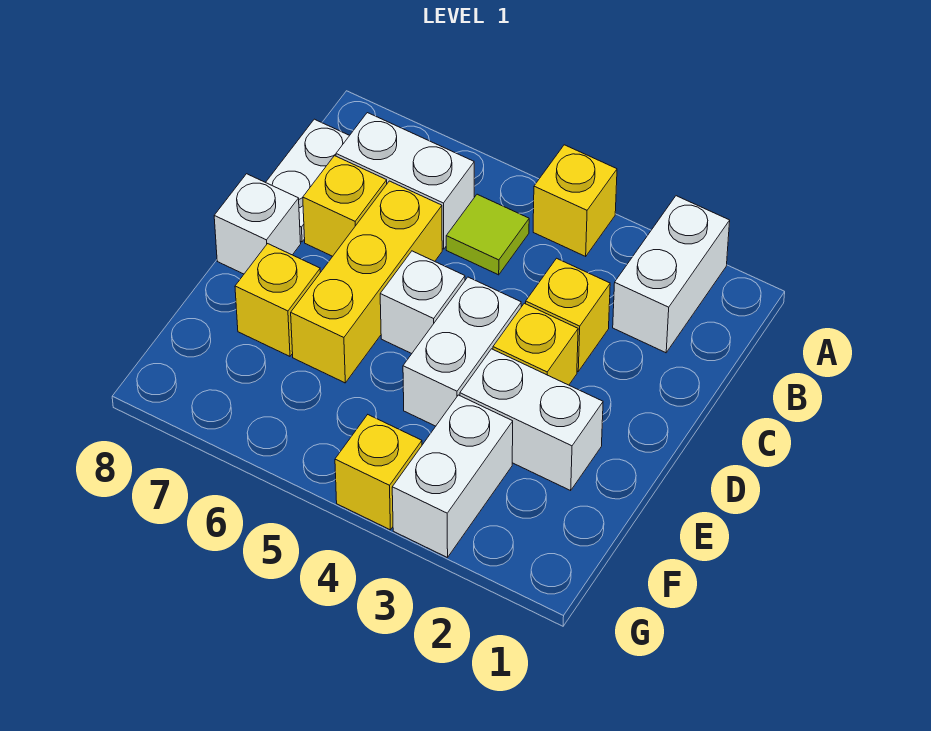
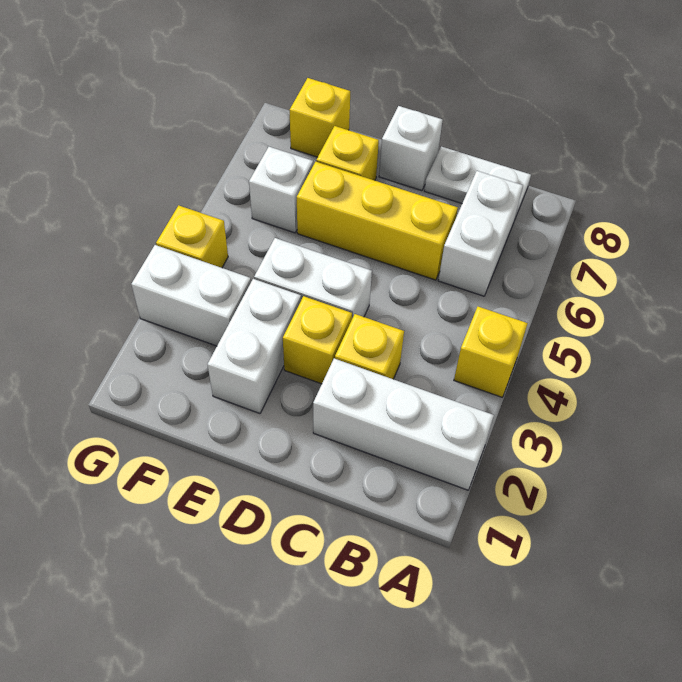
white 1x2 brick [613,196,730,353] -> white 1x3 brick [313,358,494,490]
lime 1x1 tile [446,194,529,275] -> none
yellow 1x1 brick [303,156,387,256] -> yellow 1x1 brick moved to [290,78,350,157]
white 1x1 brick [380,251,465,354] -> white 1x1 brick moved to [249,147,313,233]

